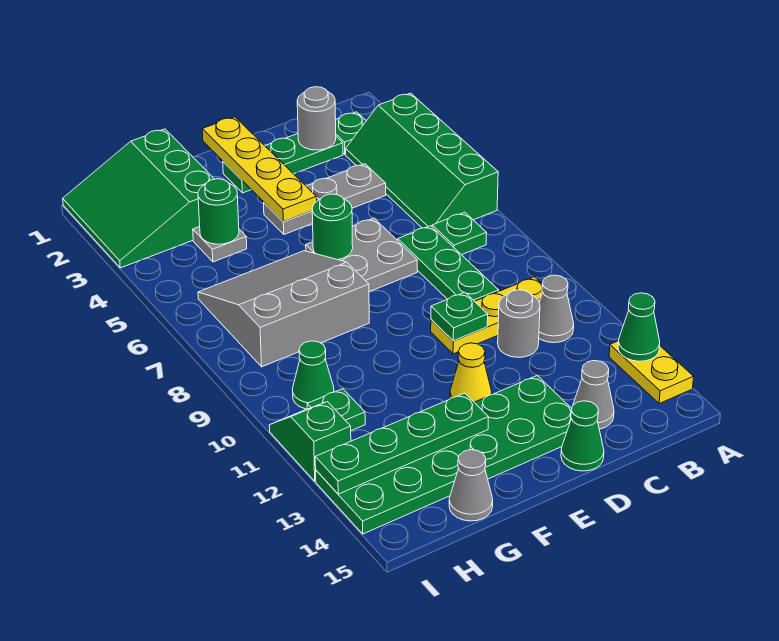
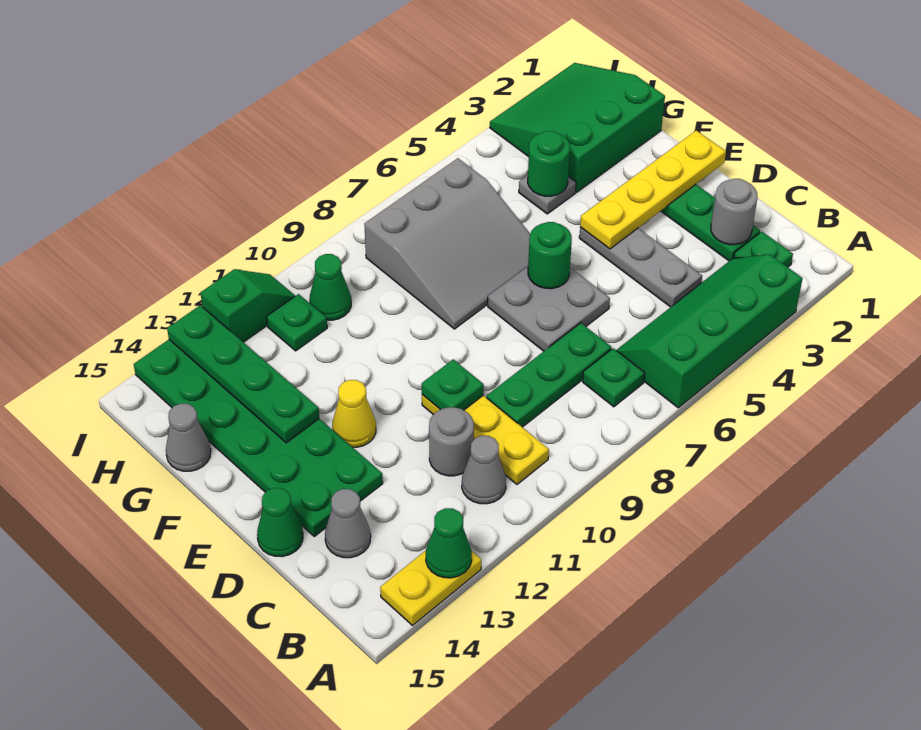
grey 3x3 slope [198,251,369,367] -> grey 3x3 slope turned to [364,158,530,329]

